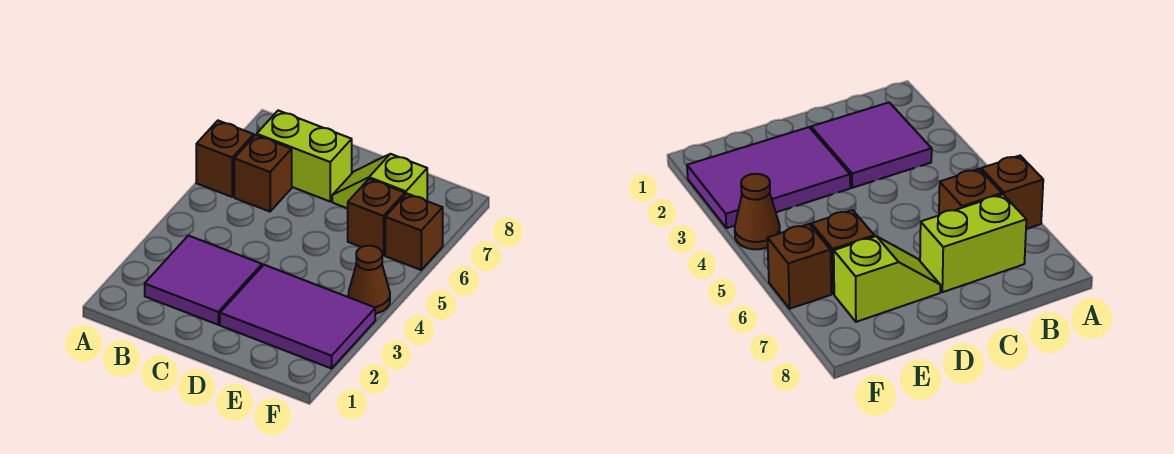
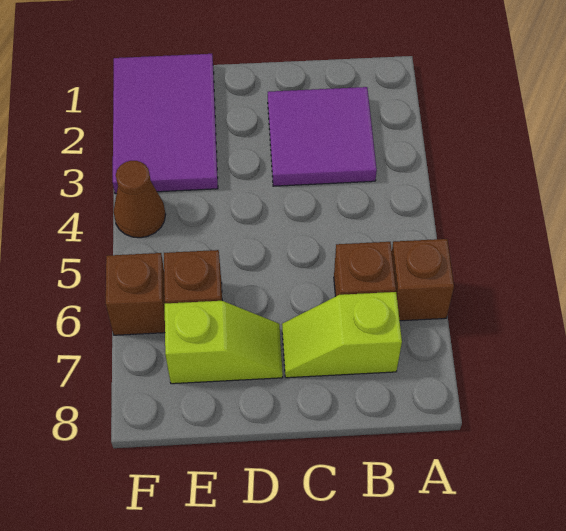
lime 1x2 brick [257,110,352,201] -> lime 1x2 slope [282,292,402,378]
purple 2x3 tile [220,265,375,369] -> purple 2x3 tile turned to [113,54,218,194]

